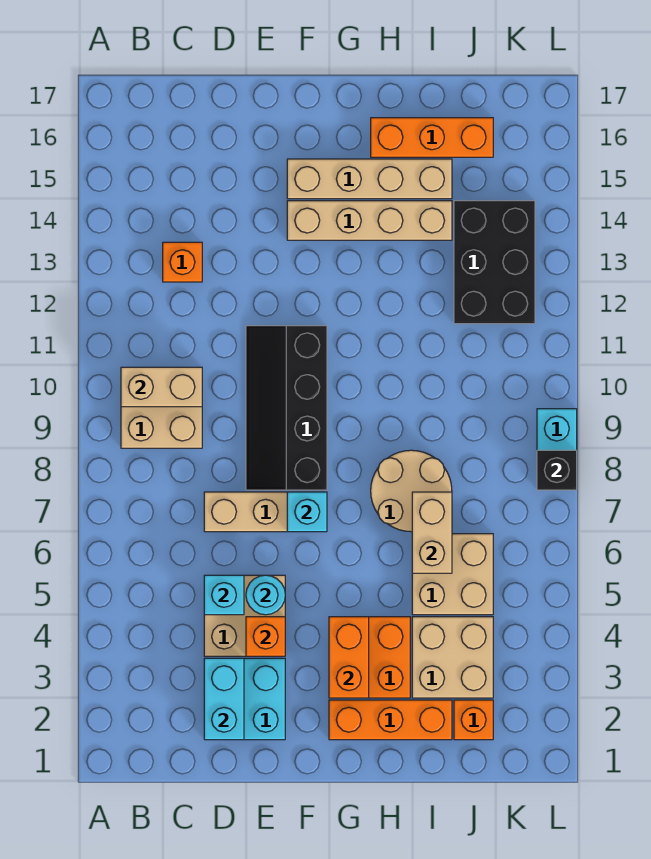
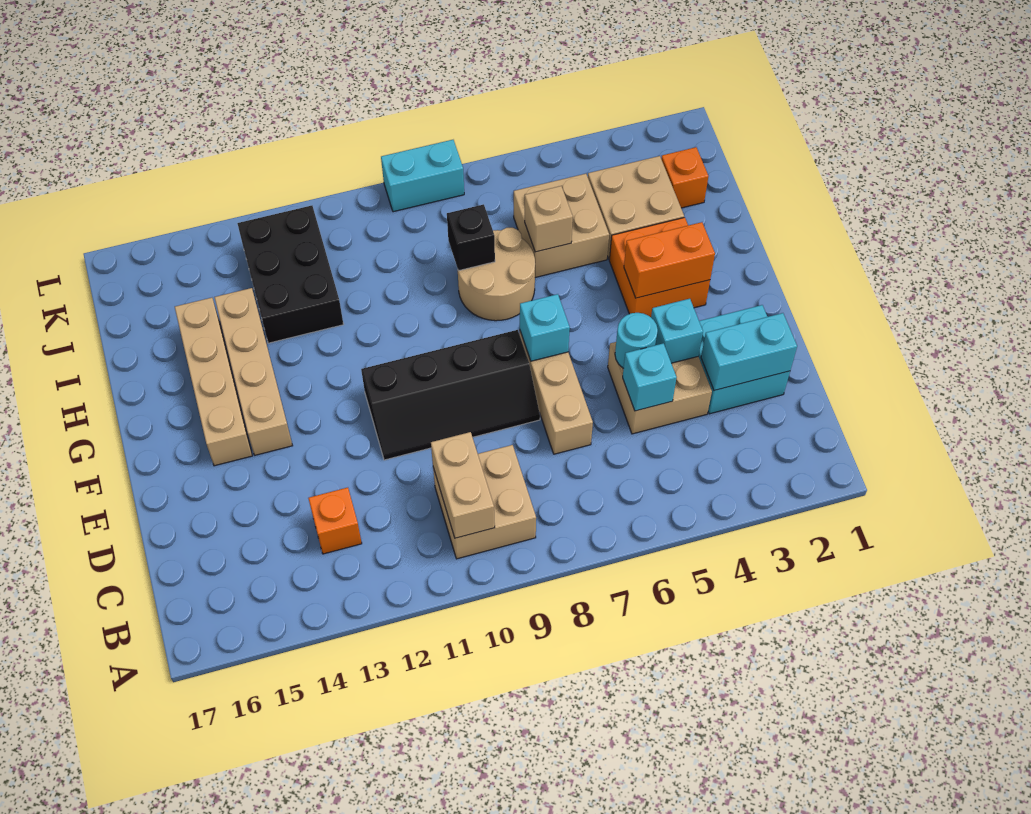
orange 1x1 brick [246,617,285,656] -> cyan 1x1 brick [651,299,703,363]
orange 1x3 brick [329,700,452,740] -> none
orange 1x3 brick [371,118,493,157] -> none
tan 1x2 brick [412,492,452,573] -> tan 1x1 brick [525,186,573,252]
black 2x3 brick [454,201,535,324] -> black 2x3 brick turned to [237,206,344,343]
black 1x1 brick [537,450,577,490] -> black 1x1 brick moved to [447,204,495,271]

